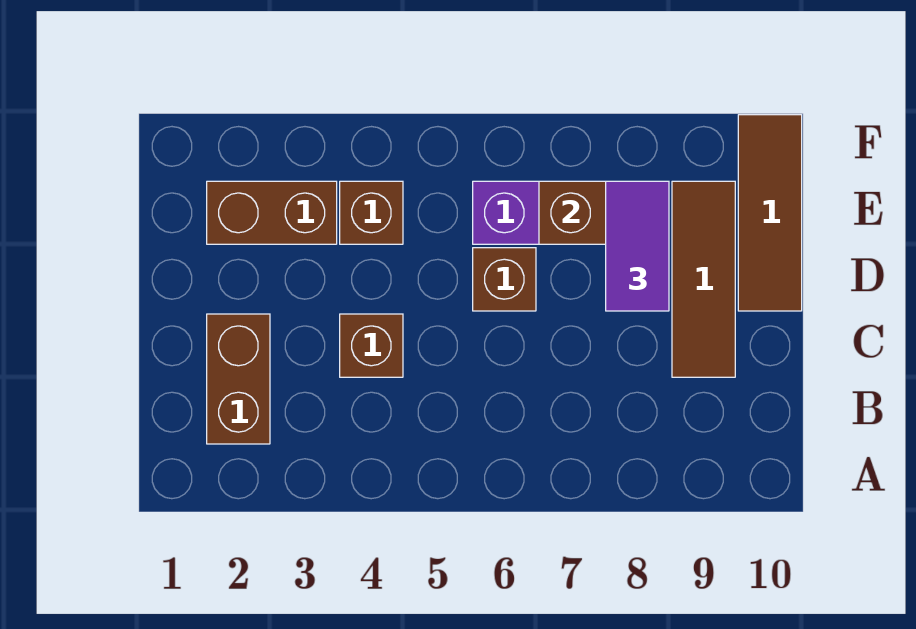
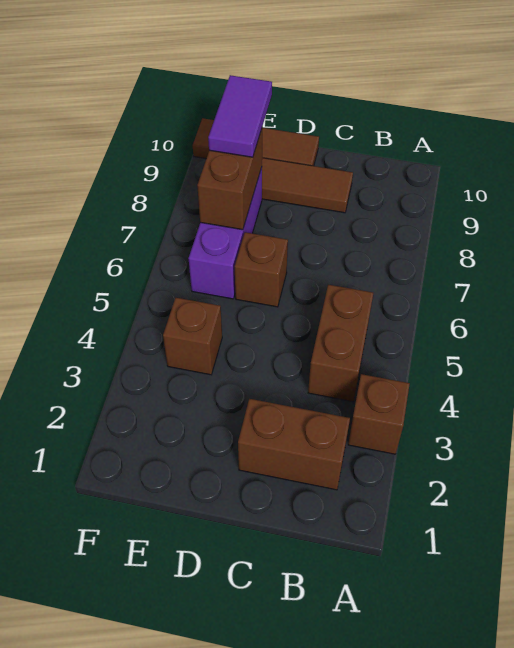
brown 1x1 brick [340,314,403,377] -> brown 1x1 brick moved to [348,374,410,454]
purple 1x2 tile [606,181,669,311] -> purple 1x2 tile turned to [208,75,272,157]
brown 1x2 brick [207,181,337,244] -> brown 1x2 brick moved to [308,285,373,402]

